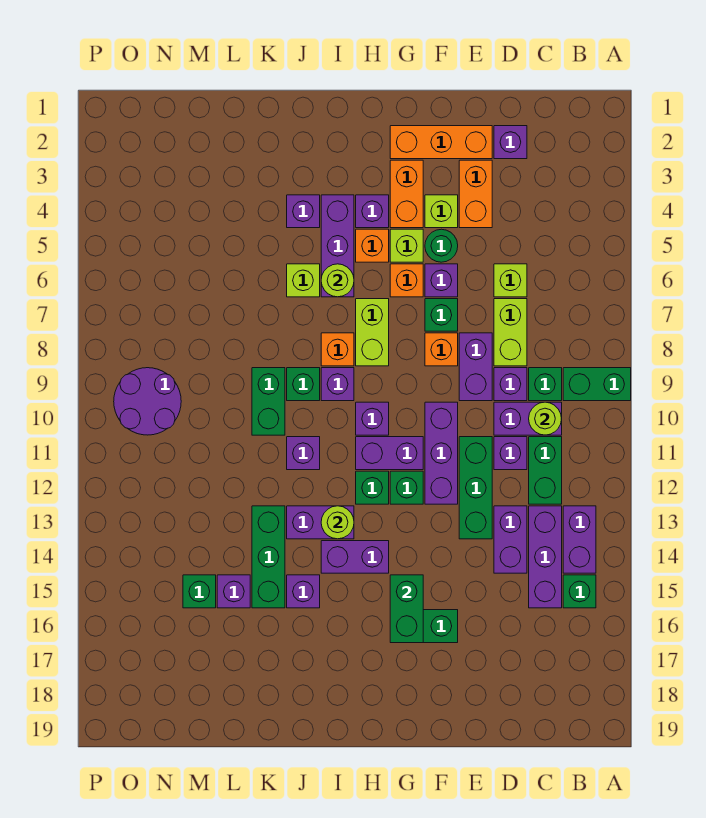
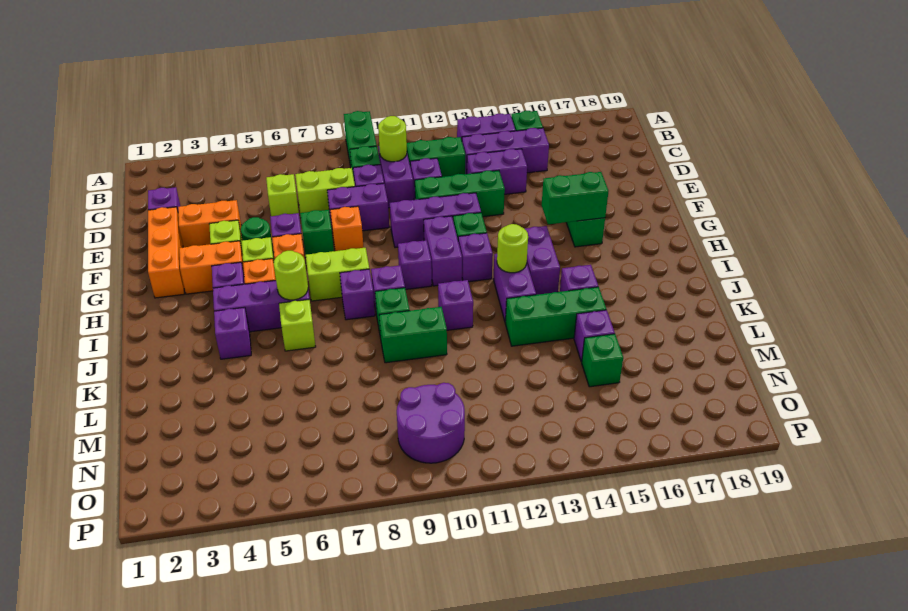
green 1x1 brick [356,471,389,504] -> purple 1x1 brick [458,233,493,282]
orange 1x1 brick [321,333,354,366] -> purple 1x1 brick [340,269,375,320]

